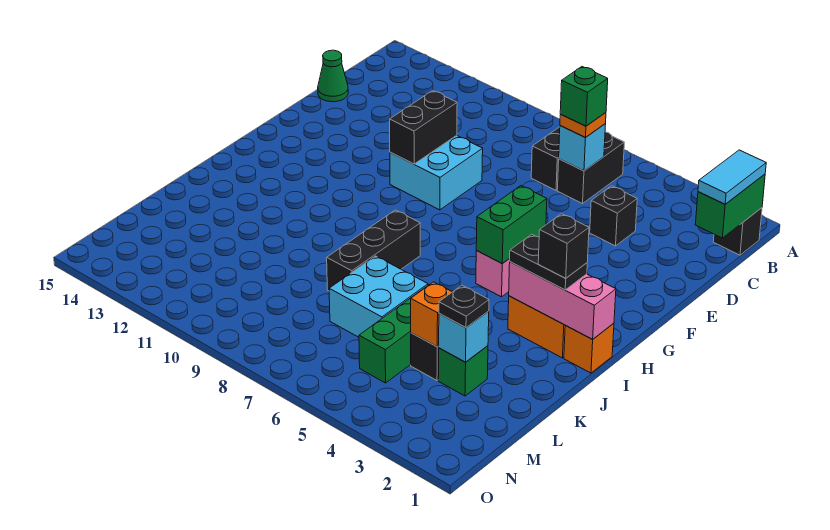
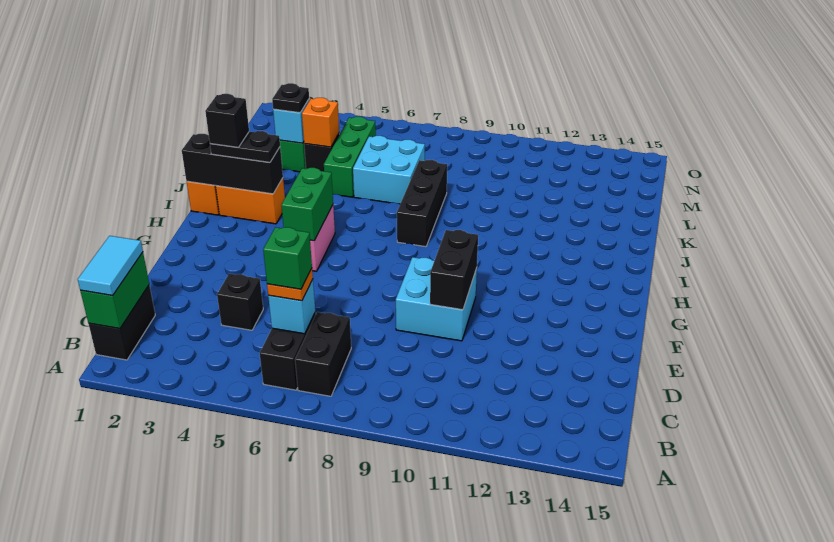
black 1x1 brick [713,208,762,255] -> black 1x2 brick [89,285,155,360]
green 1x1 cone [318,50,348,102] -> none
pink 1x3 brick [509,262,616,339] -> black 1x3 brick [182,134,283,194]

